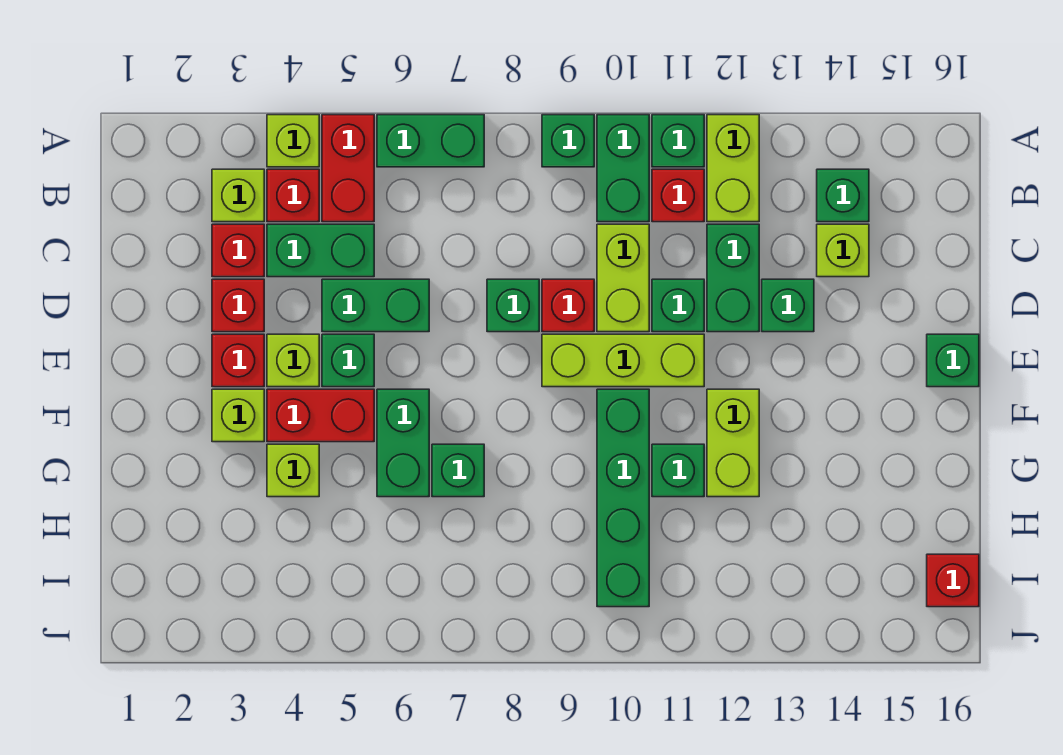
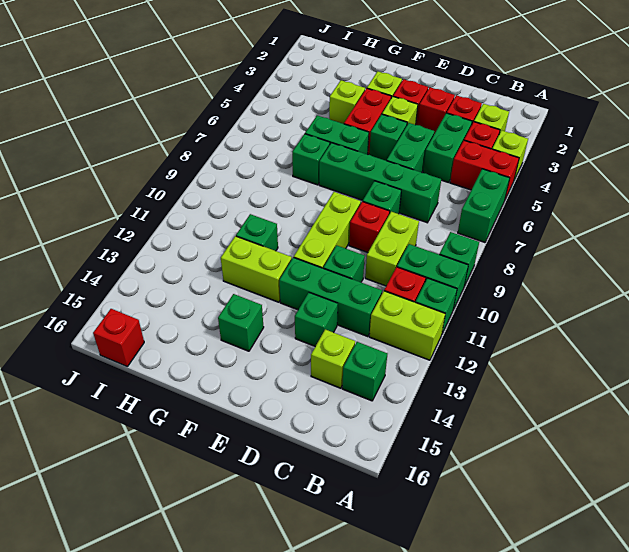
lime 1x2 brick [597,224,649,332] -> lime 1x2 brick turned to [365,212,419,286]
green 1x2 brick [707,224,759,332] -> green 1x3 brick [279,257,382,337]
green 1x1 brick [927,334,979,387] -> green 1x1 brick moved to [218,294,264,351]
green 1x4 brick [597,389,649,607] -> green 1x4 brick moved to [319,143,441,223]

